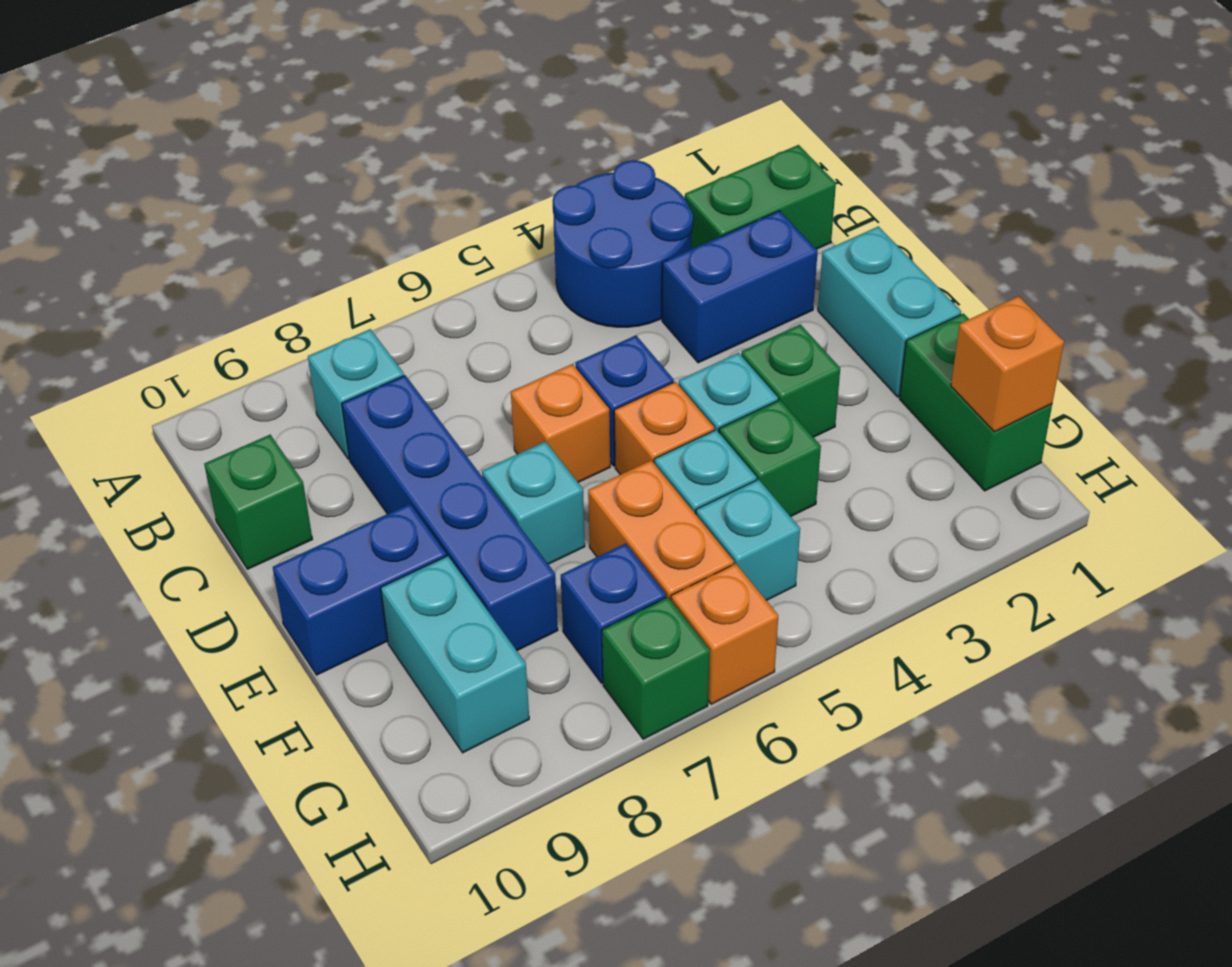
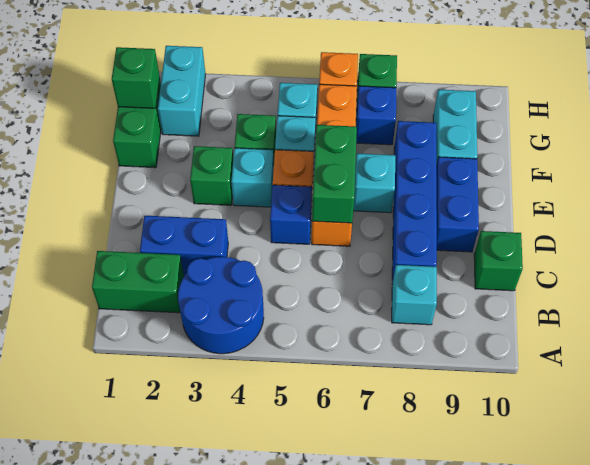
cyan 1x2 brick [818,226,961,397] -> cyan 1x2 brick moved to [158,46,205,136]
none -> green 1x2 brick [312,125,357,223]
blue 1x2 brick [273,504,446,675] -> blue 1x2 brick turned to [436,157,479,252]
orange 1x1 brick [951,296,1064,432] -> green 1x1 brick [112,47,160,108]

